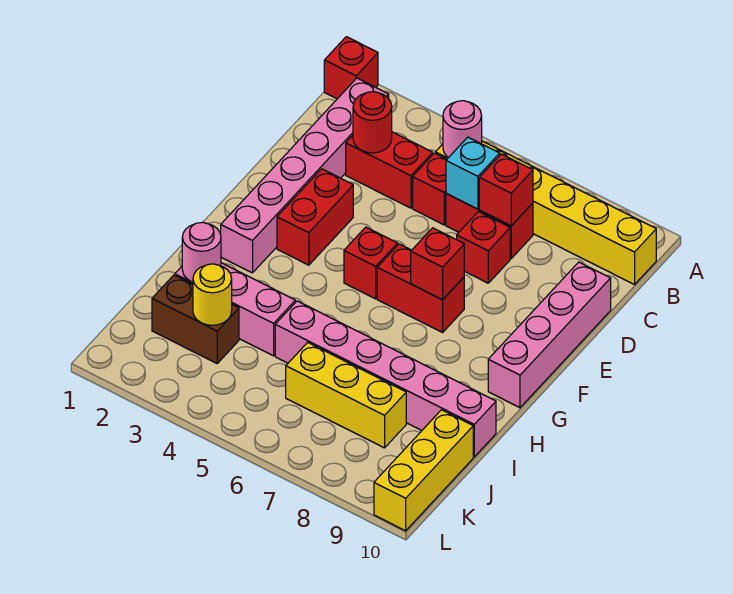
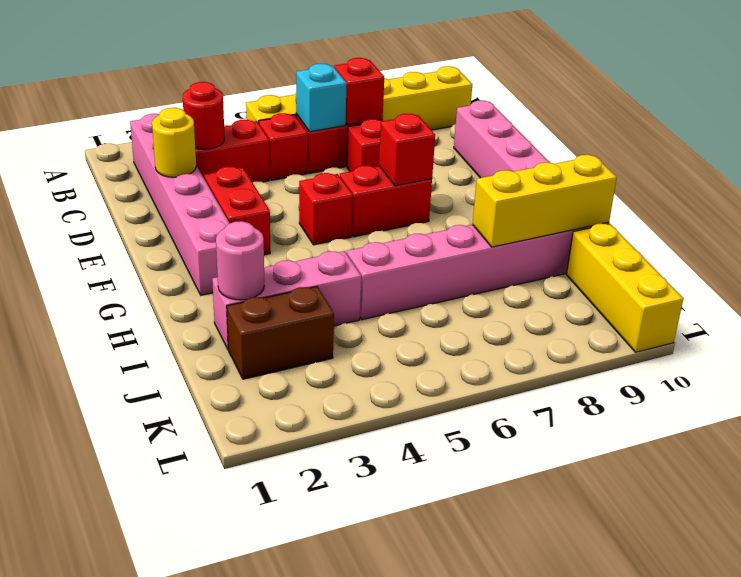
red 1x1 brick [324,37,378,99] -> none
pink 1x1 round brick [443,101,482,158] -> none
yellow 1x1 round brick [193,264,232,325] -> yellow 1x1 round brick moved to [152,108,196,177]
yellow 1x3 brick [286,342,406,448] -> yellow 1x3 brick moved to [472,155,617,247]

